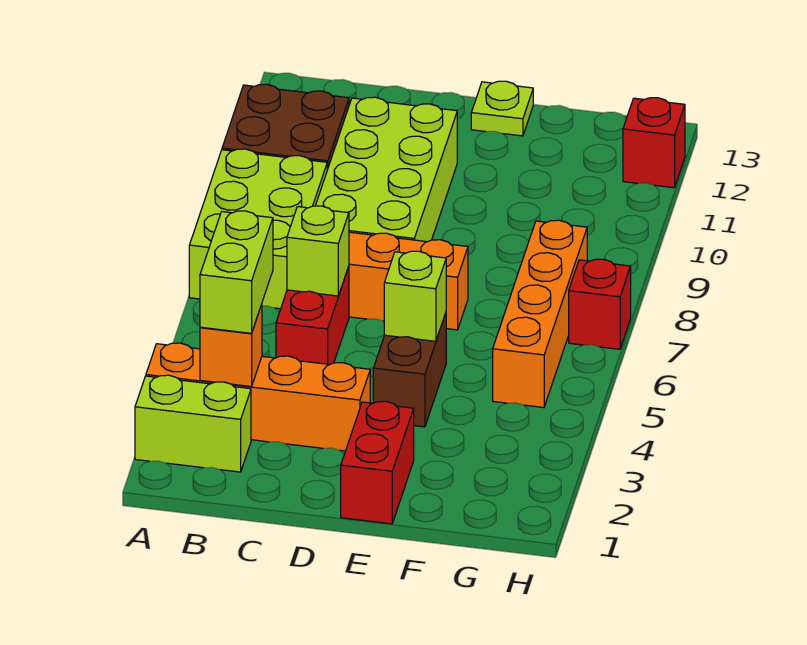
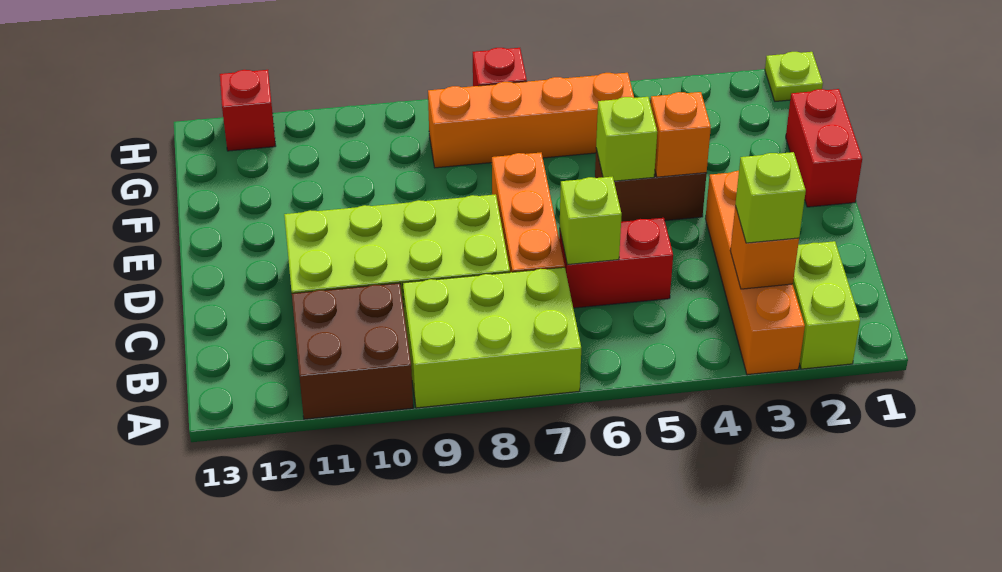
lime 1x2 brick [200,211,273,333] -> lime 1x1 brick [735,152,806,243]
red 1x2 brick [341,401,414,524] -> red 1x2 brick turned to [786,89,862,207]
none -> orange 1x1 brick [650,92,711,177]
lime 1x1 plate [471,81,533,136] -> lime 1x1 plate moved to [765,52,823,101]

